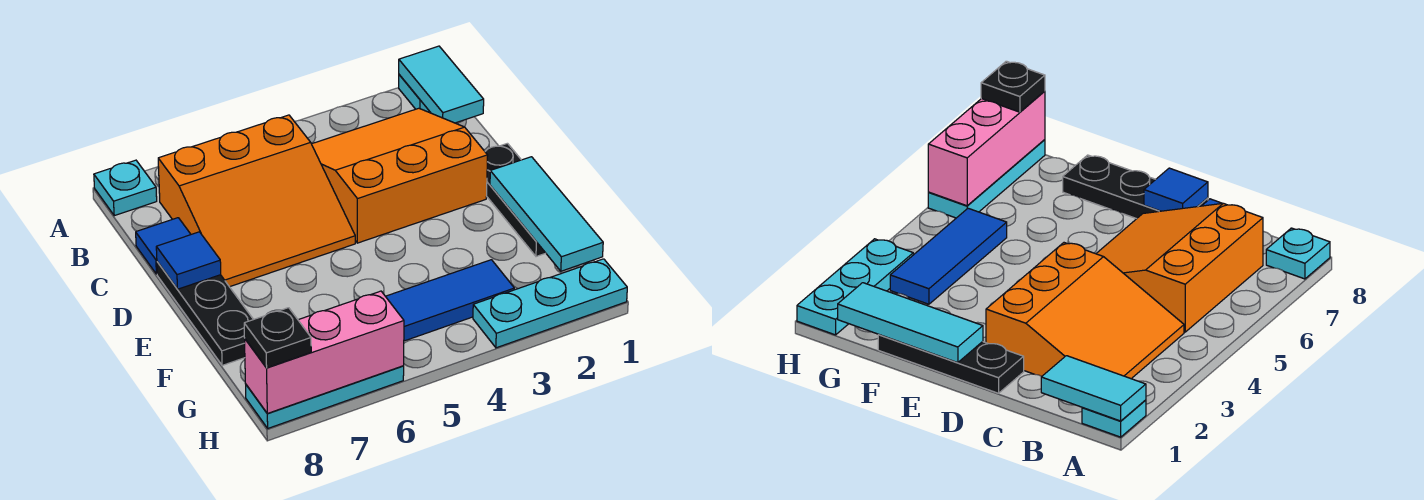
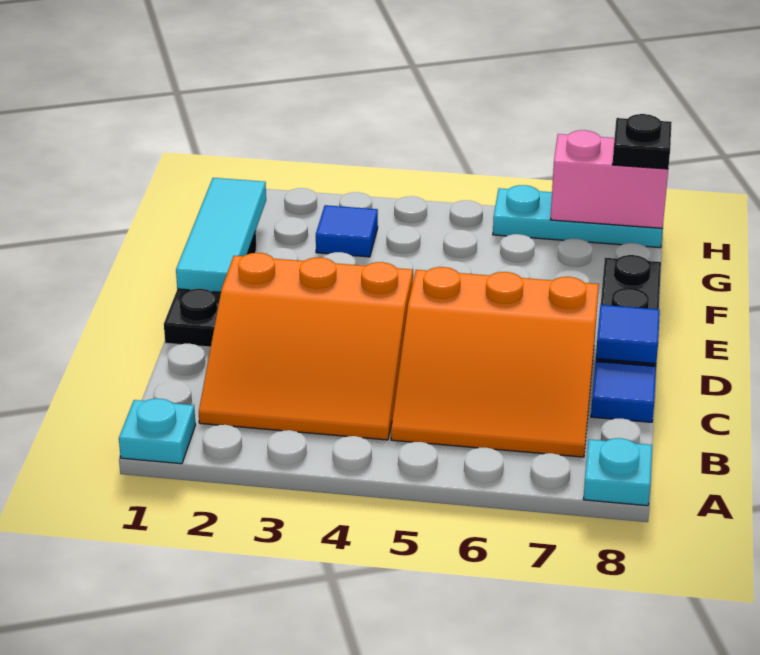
cyan 1x2 tile [399,46,484,123] -> none
orange 3x3 slope [158,115,355,287] -> orange 3x3 slope turned to [391,267,599,457]
blue 1x3 tile [385,260,514,341] -> blue 1x1 tile [316,205,378,257]
cyan 1x3 plate [473,259,627,348] -> none
pink 1x3 brick [245,291,404,413] -> pink 1x2 brick [551,130,668,228]

